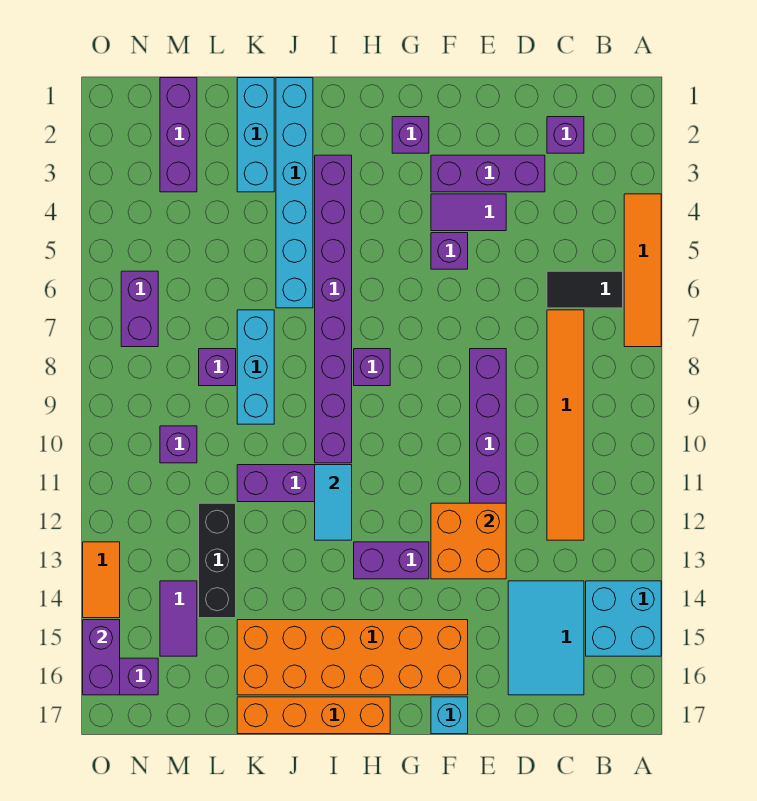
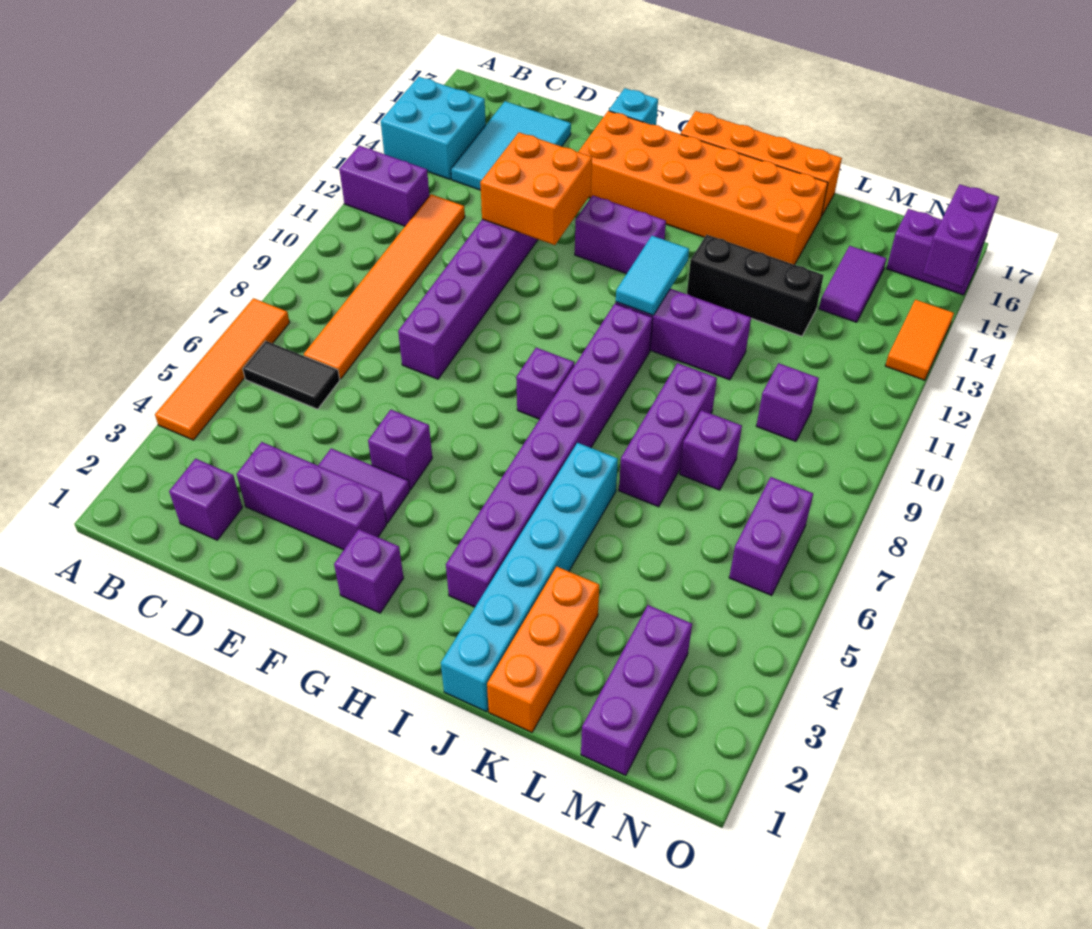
none -> purple 1x2 brick [339,146,429,226]
cyan 1x3 brick [237,78,274,192] -> orange 1x3 brick [487,567,599,732]
cyan 1x3 brick [237,310,274,424] -> purple 1x3 brick [619,363,717,507]
black 1x3 brick [199,503,236,618] -> black 1x3 brick turned to [687,235,824,336]

